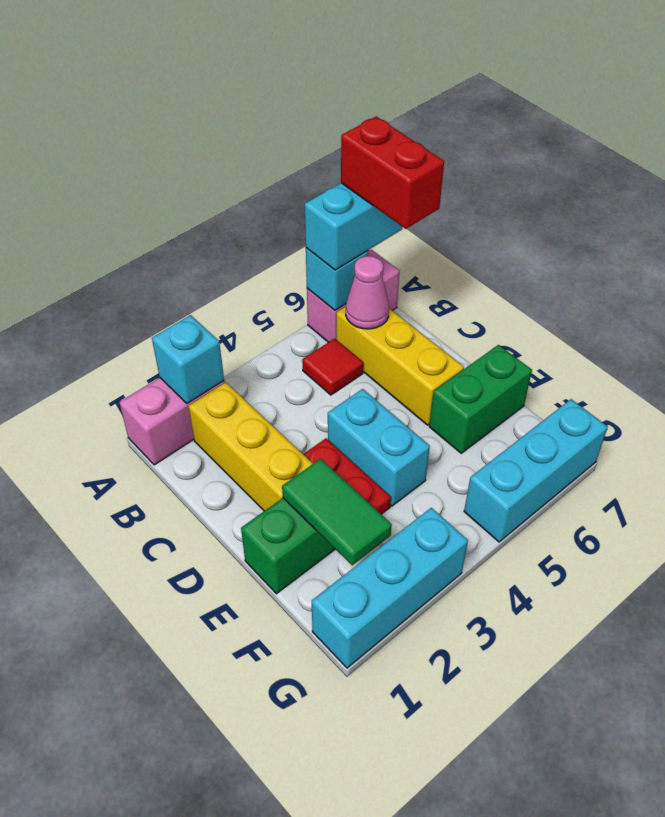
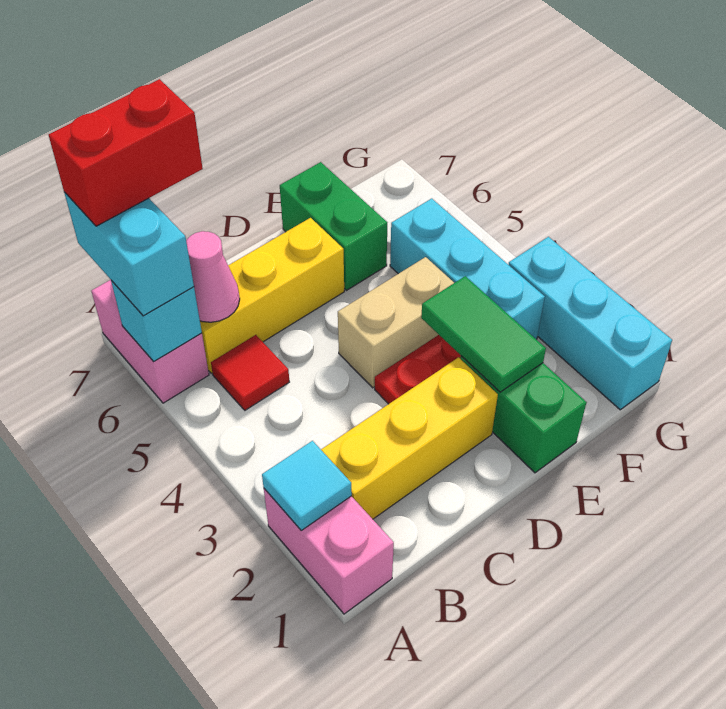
cyan 1x1 brick [152,315,224,403] -> cyan 1x1 tile [262,441,352,530]
cyan 1x2 brick [328,389,430,506] -> tan 1x2 brick [338,257,454,388]
green 1x2 tile [282,459,392,565] -> green 1x2 tile turned to [421,276,546,392]
cyan 1x3 brick [464,399,608,542] -> cyan 1x3 brick moved to [390,199,545,339]

